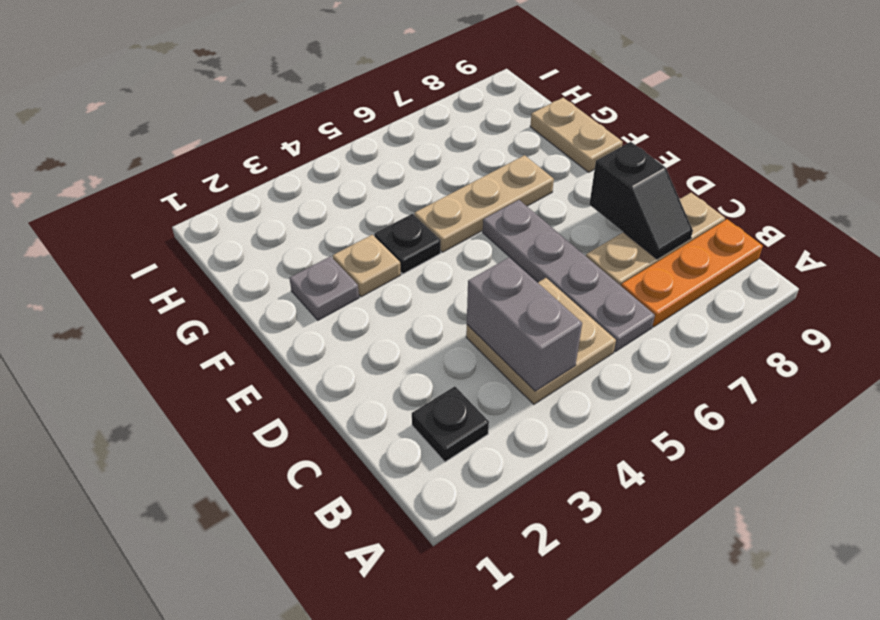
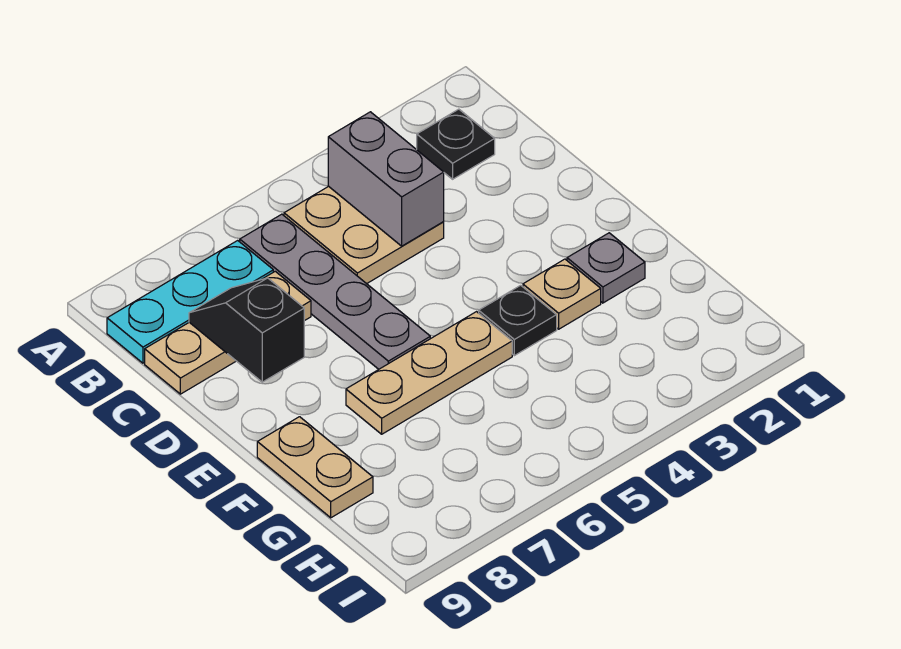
orange 1x3 plate [621,219,763,327] -> cyan 1x3 plate [107,240,273,363]

